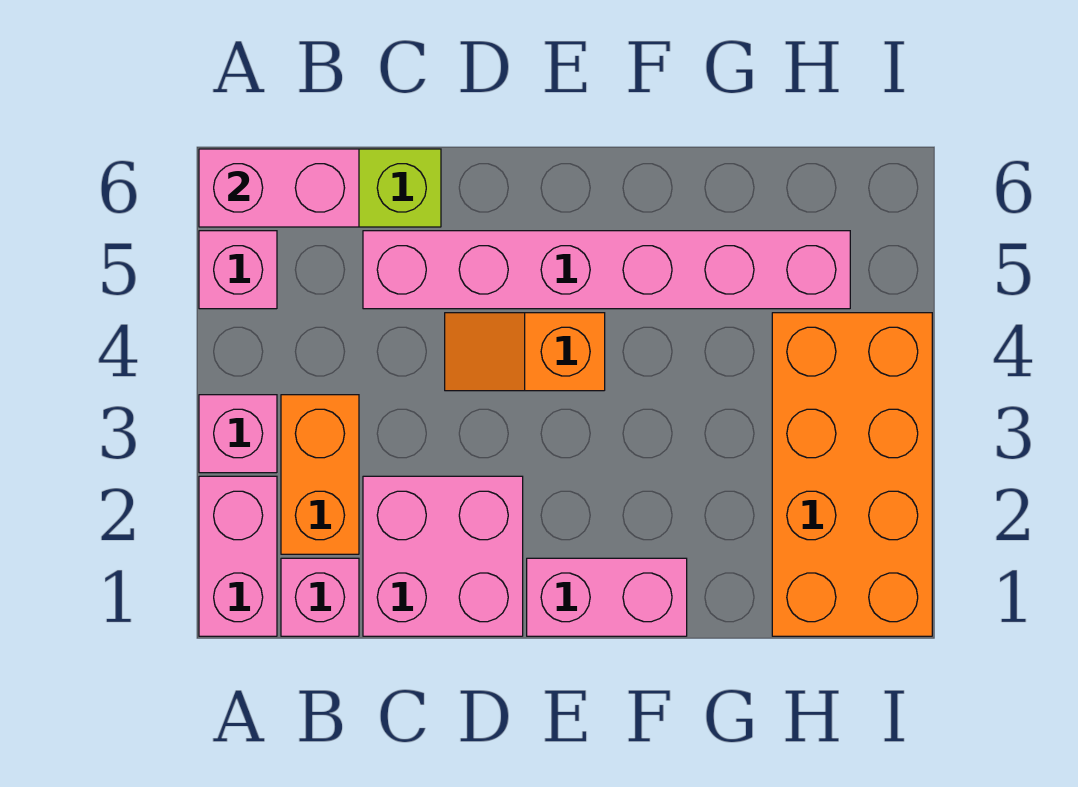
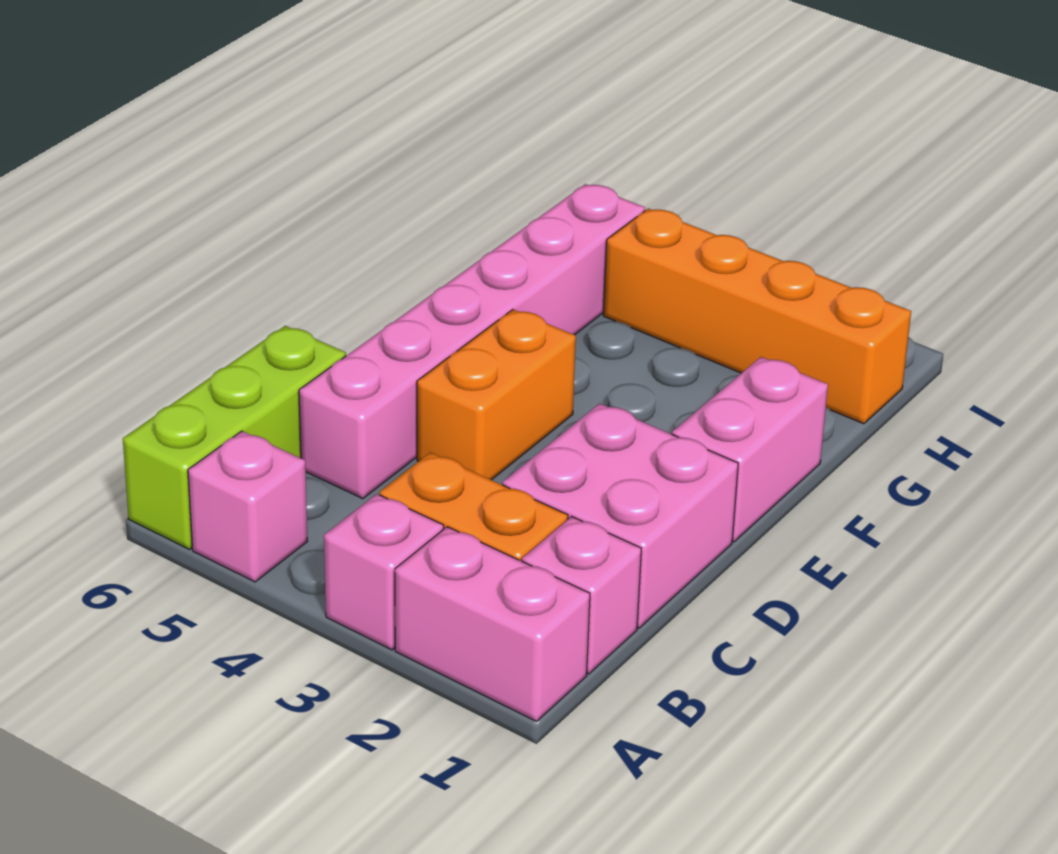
pink 1x2 brick [199,149,359,227] -> none
orange 1x2 slope [445,313,605,391] -> orange 1x2 brick [417,310,576,480]
orange 2x4 brick [772,313,932,636] -> orange 1x4 brick [603,209,911,424]

